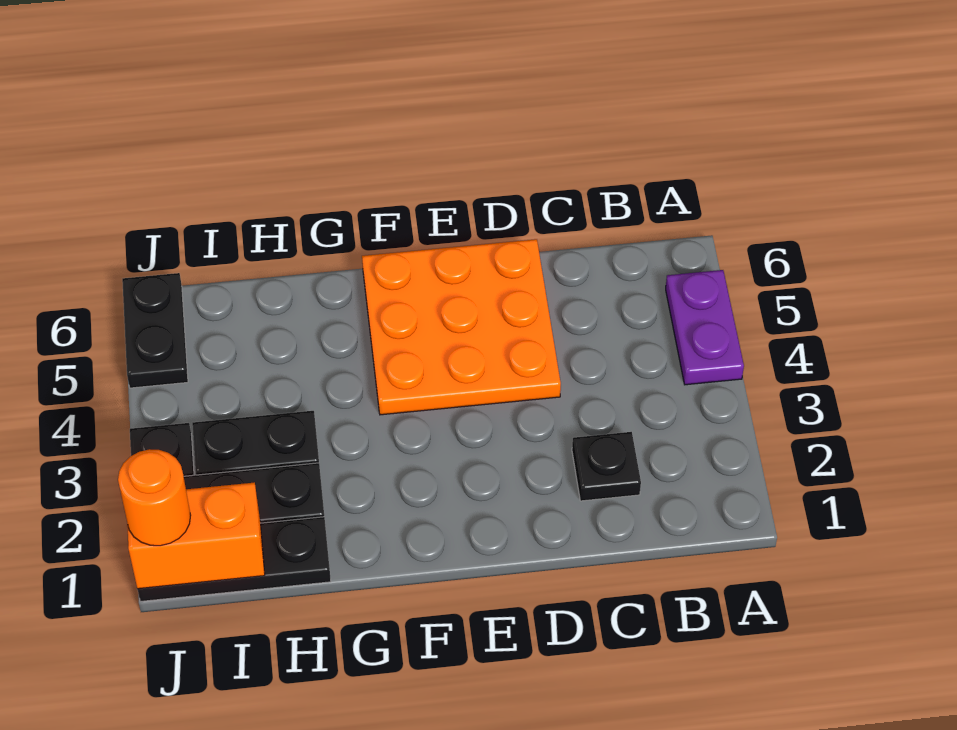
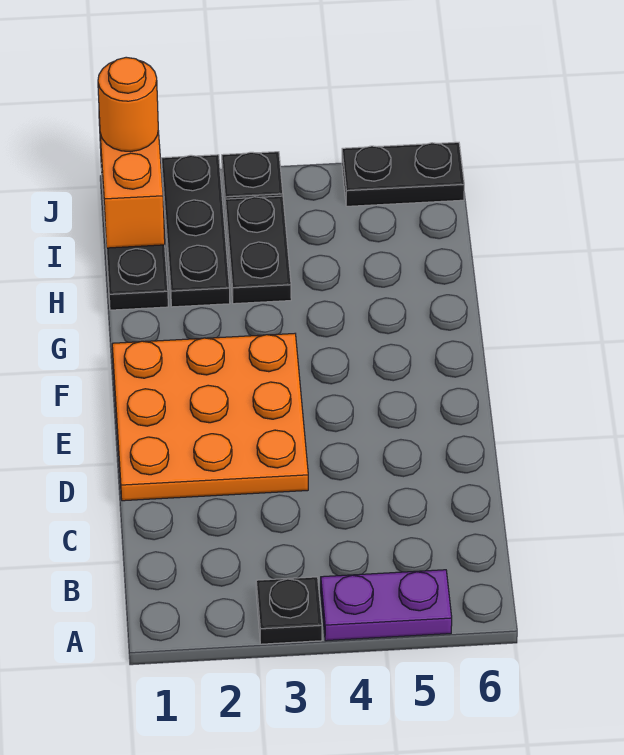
black 1x1 plate [572,432,641,501] -> black 1x1 plate moved to [256,577,322,644]
orange 3x3 plate [362,239,561,415] -> orange 3x3 plate moved to [112,334,308,501]

